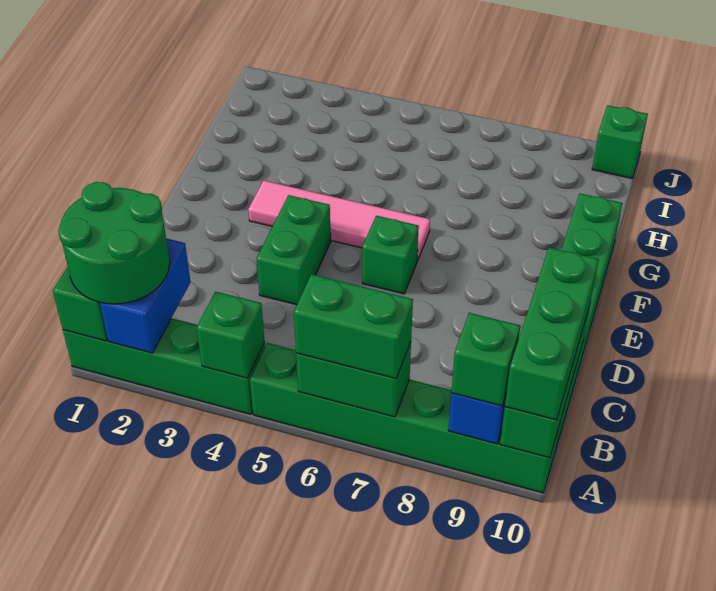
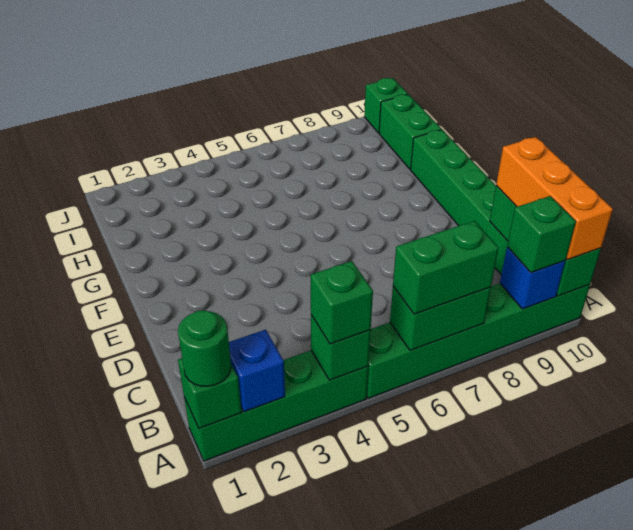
green 2x2 round brick [58,182,170,304] -> green 1x1 round brick [178,310,231,386]
blue 1x2 brick [100,239,190,353] -> blue 1x1 brick [229,330,285,412]
green 1x3 brick [505,248,599,420] -> orange 1x3 brick [496,137,613,260]
green 1x2 brick [257,195,331,305] -> green 1x2 brick moved to [379,94,441,169]
green 1x1 brick [362,216,419,294] -> green 1x1 brick moved to [311,261,373,344]
pink 1x4 tile [248,181,430,261] -> none

